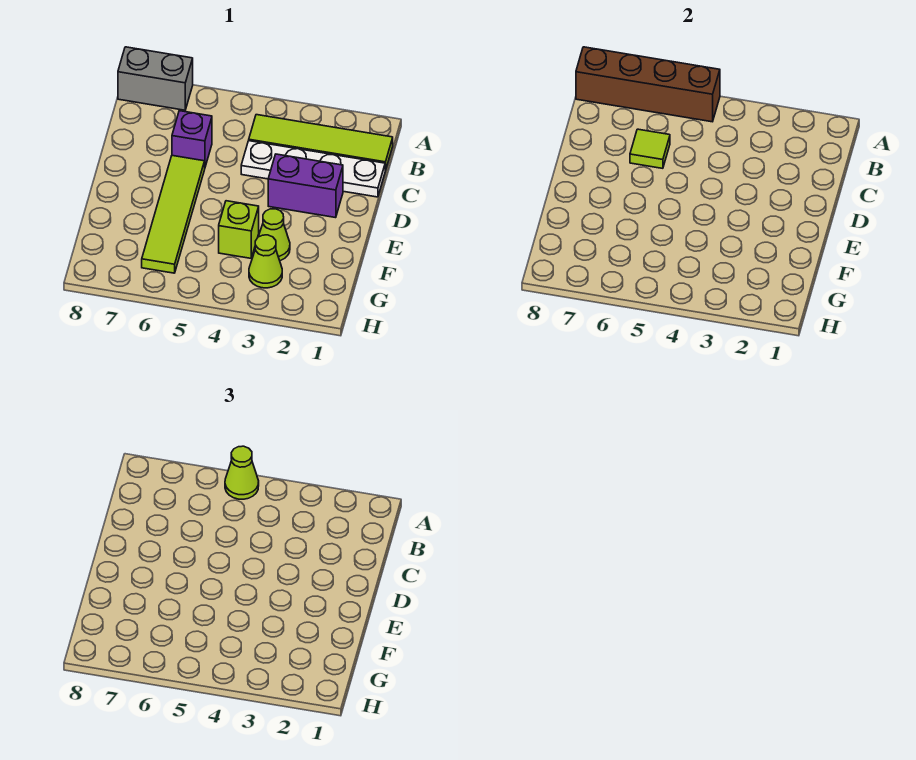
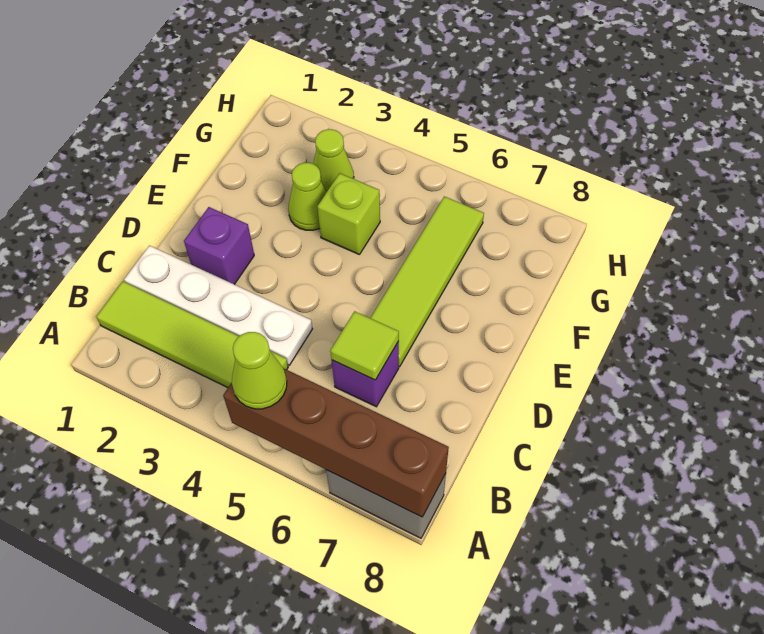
purple 1x2 brick [268,154,343,218] -> purple 1x1 brick [184,207,254,284]

